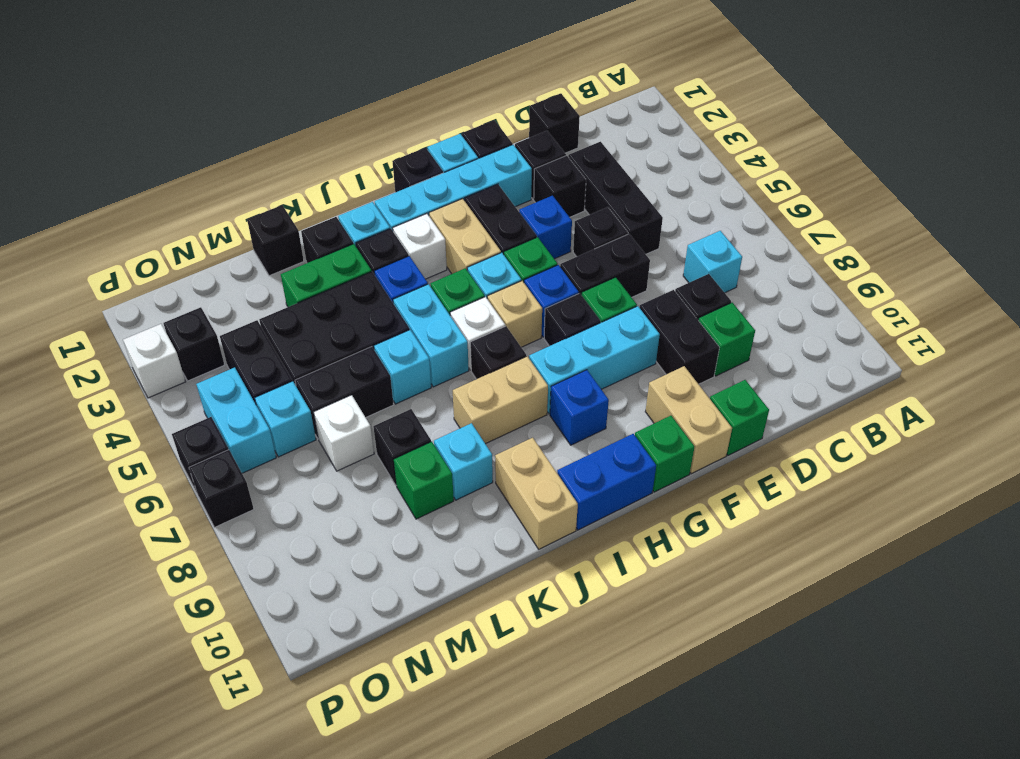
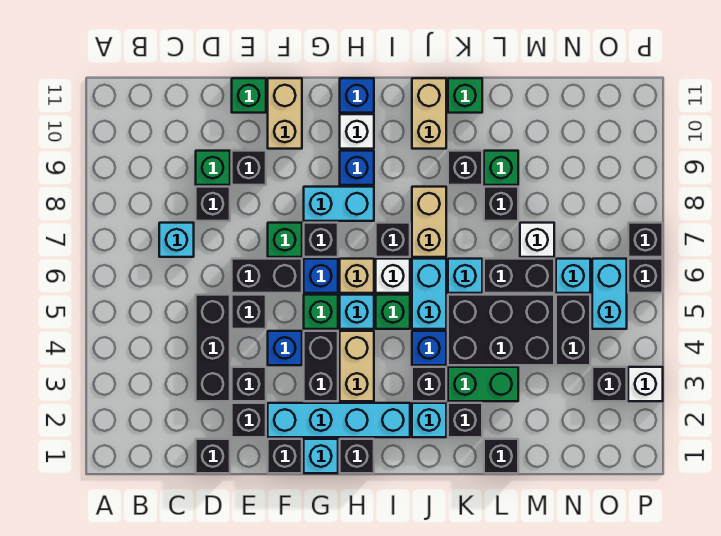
black 1x2 brick [639,290,719,384] -> black 1x1 brick [232,151,266,185]
cyan 1x3 brick [529,306,660,414] -> cyan 1x2 brick [304,187,374,221]
green 1x1 brick [635,416,694,492] -> green 1x1 brick moved to [448,78,482,113]
blue 1x2 brick [557,434,656,530] -> blue 1x1 brick [340,78,374,113]
white 1x1 brick [393,214,447,279] -> white 1x1 brick moved to [340,114,374,149]
tan 1x2 brick [453,356,548,444] -> tan 1x2 brick turned to [412,187,446,257]
cyan 1x1 brick [434,423,493,500] -> black 1x1 brick [448,151,482,185]

